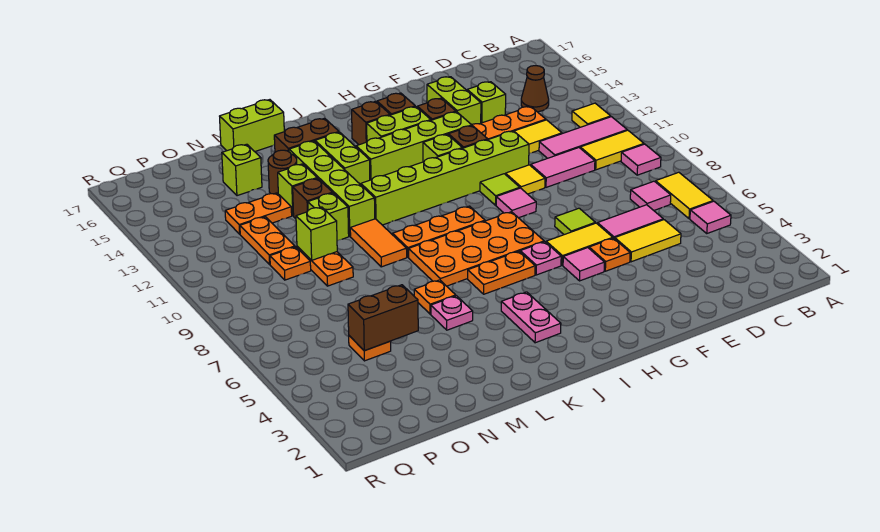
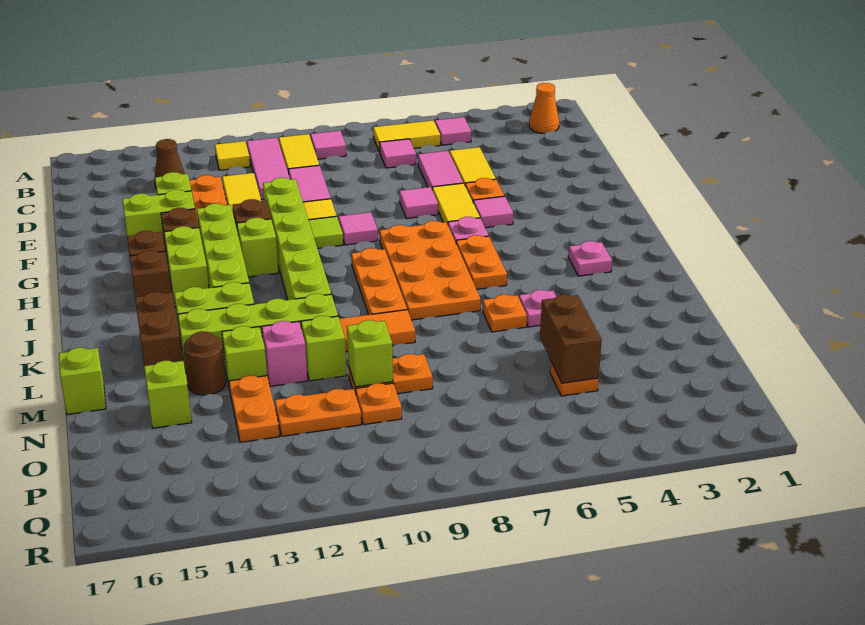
none -> orange 1x1 cone [529,83,559,133]
lime 1x1 tile [555,208,595,235] -> pink 1x1 tile [399,187,438,218]
pink 1x2 plate [501,292,561,343] -> pink 1x1 plate [568,241,612,276]
lime 1x2 brick [220,100,284,152] -> lime 1x1 brick [59,348,106,414]
brown 1x1 brick [293,178,332,219] -> pink 1x1 brick [262,321,307,386]

